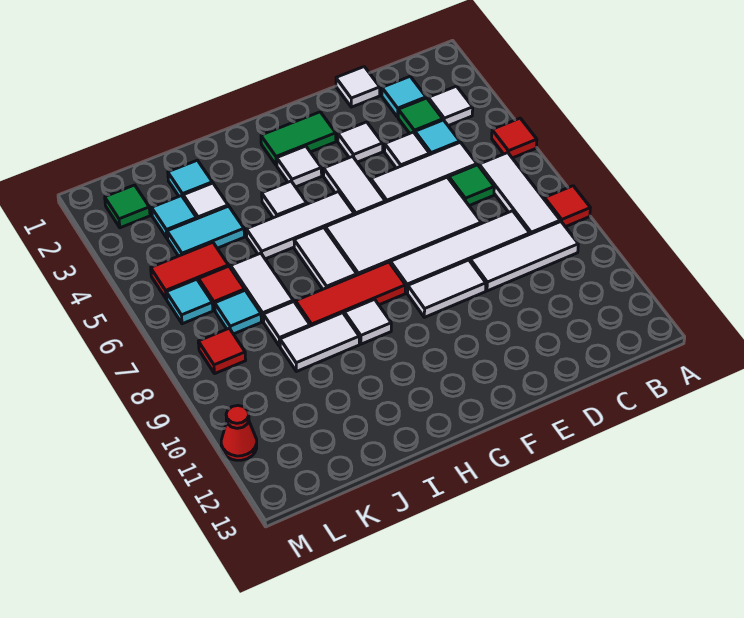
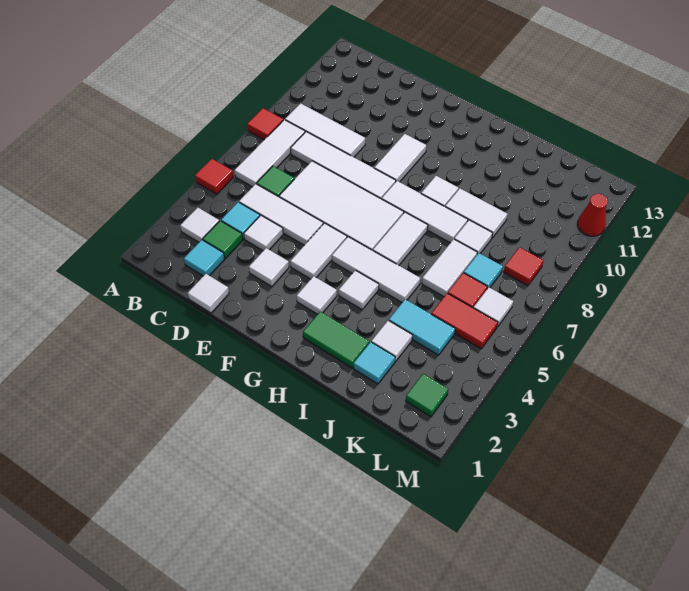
white 1x2 tile [408,260,486,317] -> white 1x2 tile turned to [374,134,426,182]
green 1x2 tile [261,112,336,165] -> green 1x2 tile moved to [303,312,369,368]
red 1x3 tile [296,262,406,326] -> white 1x3 tile [382,181,468,243]
cyan 1x1 tile [152,196,197,238] -> none
cyan 1x1 tile [166,279,213,324] -> white 1x1 tile [474,288,513,327]

